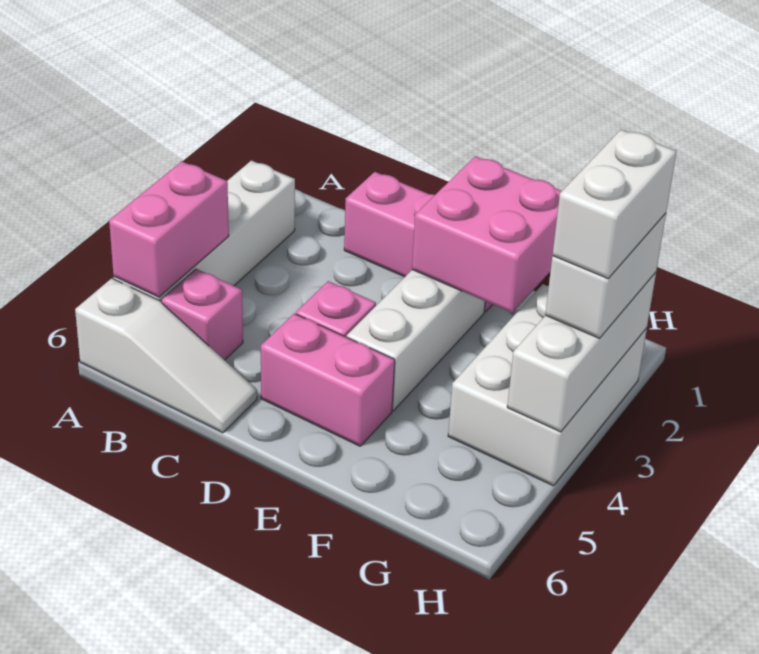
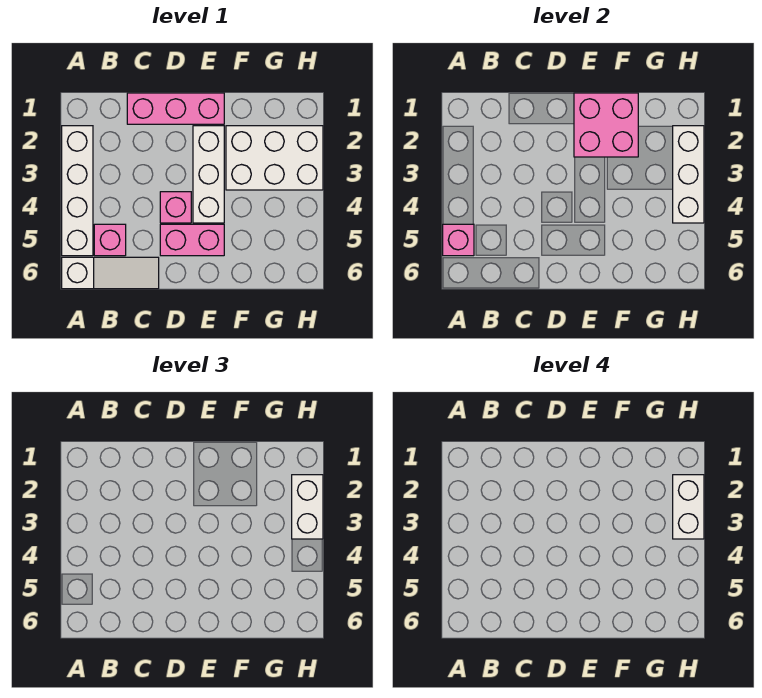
pink 1x2 brick [109,162,229,297] -> pink 1x1 brick [443,224,474,256]
white 2x3 brick [448,284,647,486] -> white 2x3 brick turned to [226,126,323,190]

